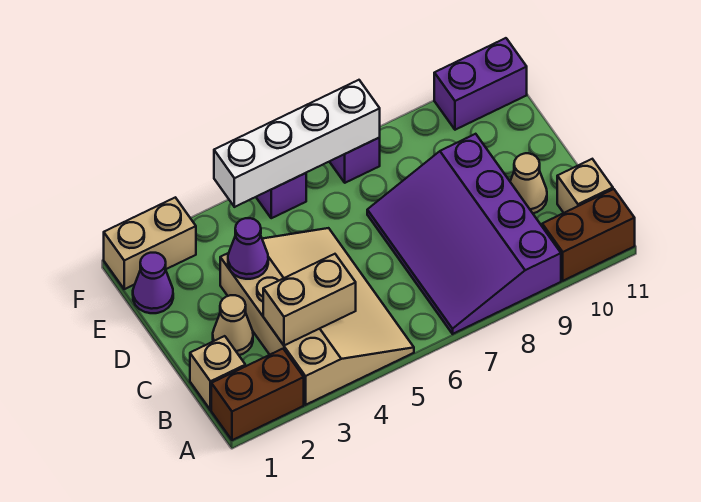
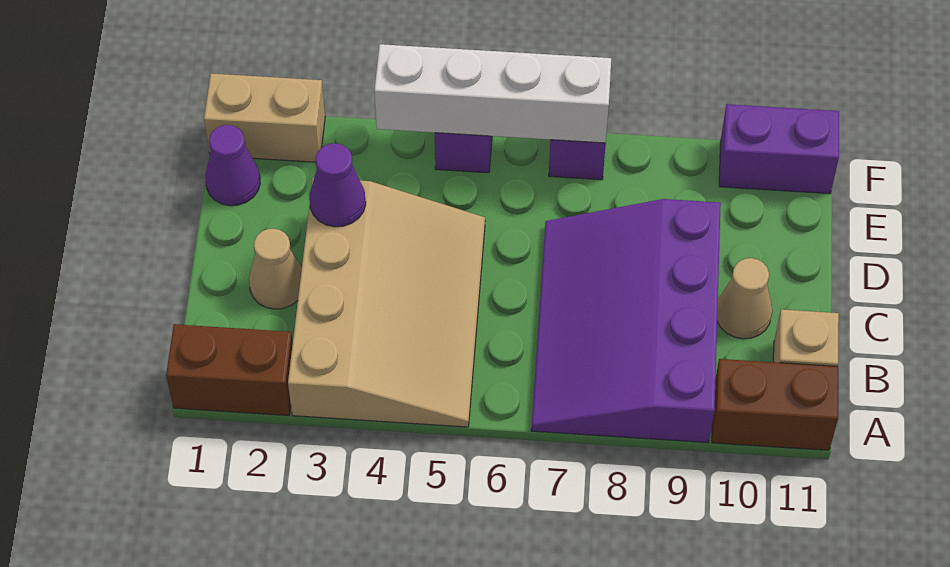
tan 1x1 brick [190,336,245,410] -> none
tan 1x2 brick [263,254,356,345] -> none

